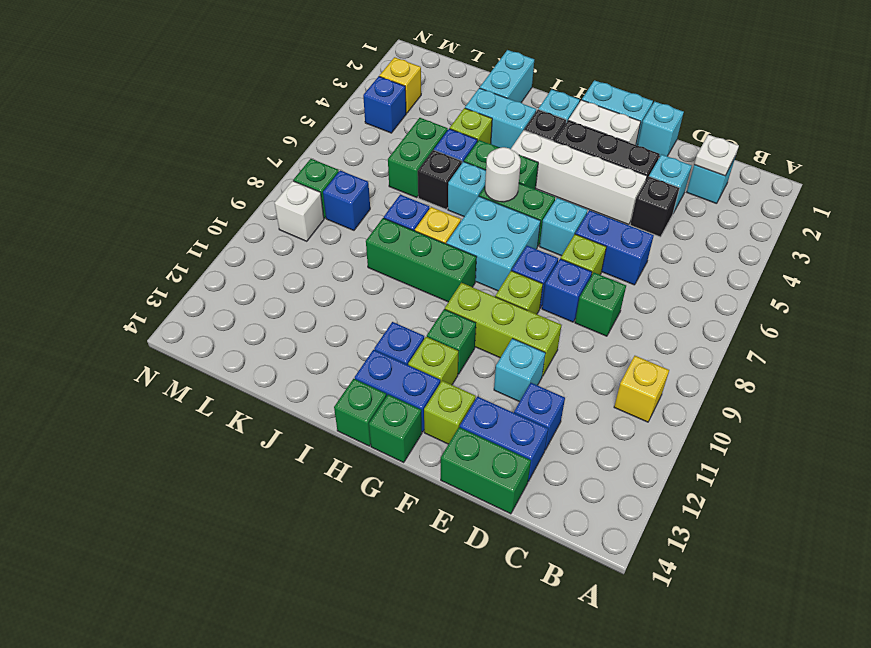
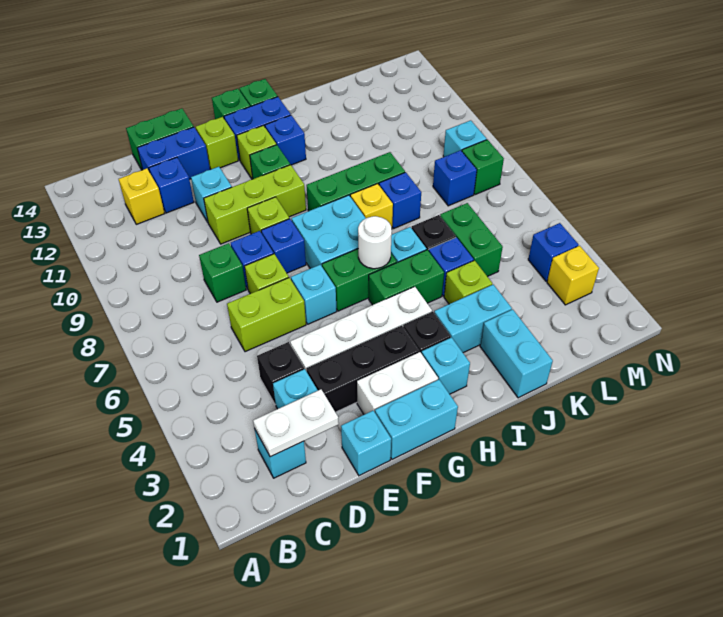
yellow 1x1 brick [614,356,669,422] -> yellow 1x1 brick moved to [119,168,165,224]
white 1x1 plate [694,135,739,176] -> white 1x2 plate [253,389,339,457]
blue 1x2 brick [575,210,654,285] -> lime 1x2 brick [227,278,306,352]
white 1x1 brick [275,181,324,241] -> cyan 1x1 brick [443,120,487,157]

